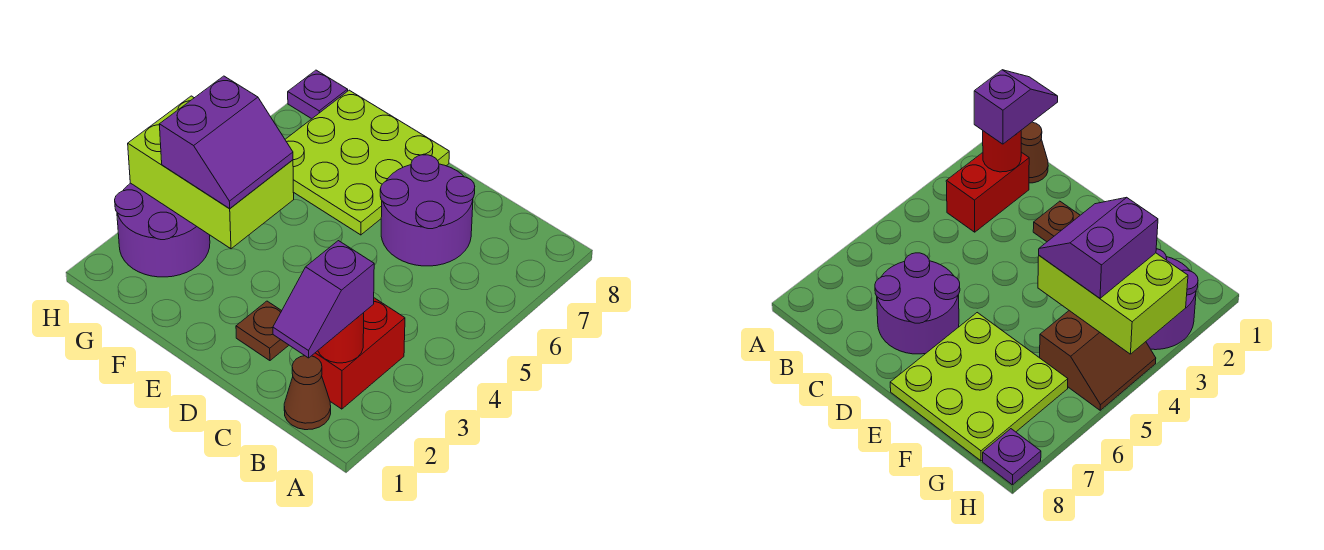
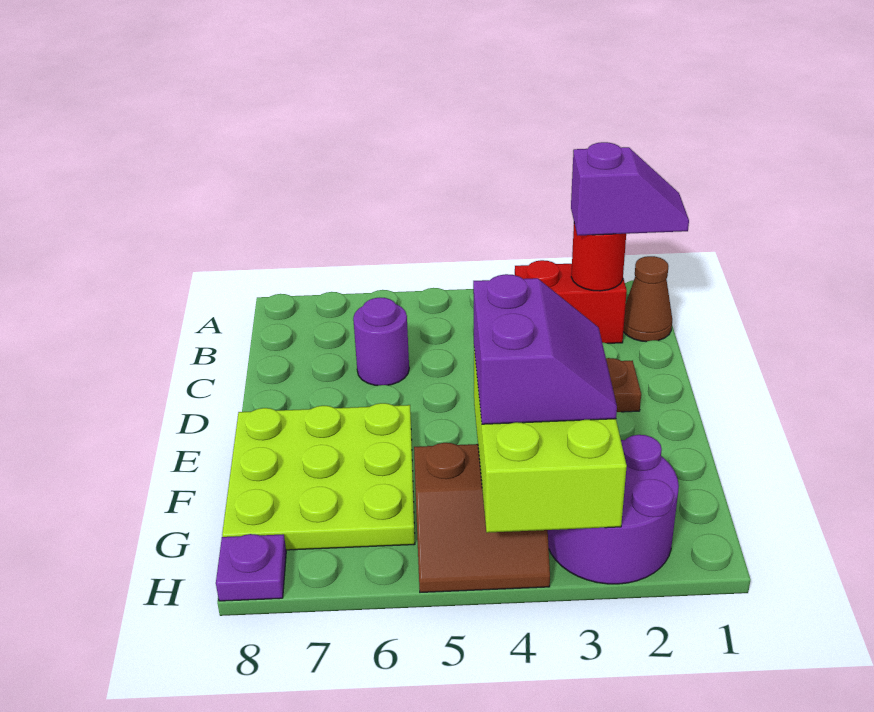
purple 2x2 round brick [380,155,475,266] -> purple 1x1 round brick [353,298,409,386]
purple 2x2 slope [159,76,293,209] -> purple 2x2 slope turned to [473,274,617,424]

